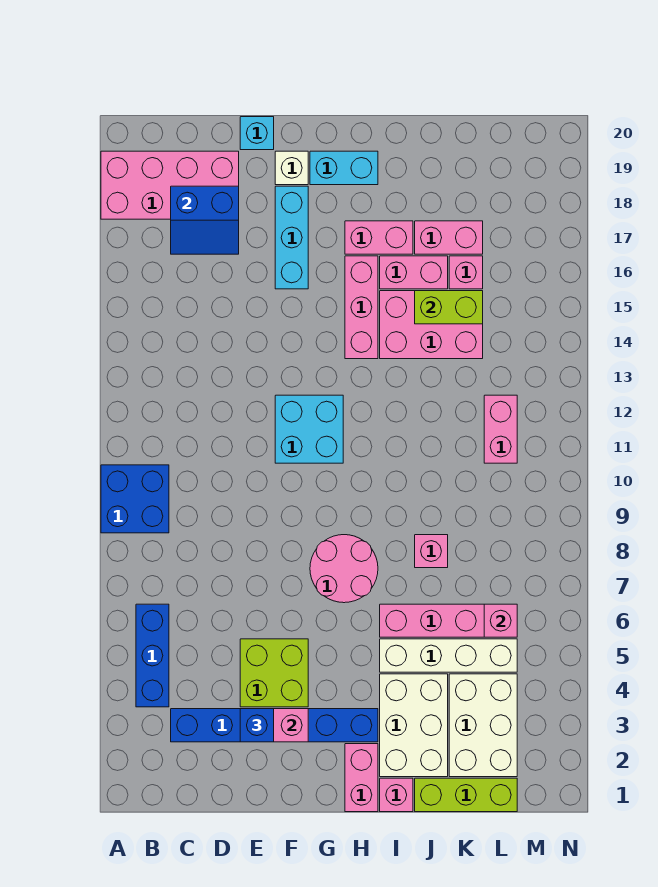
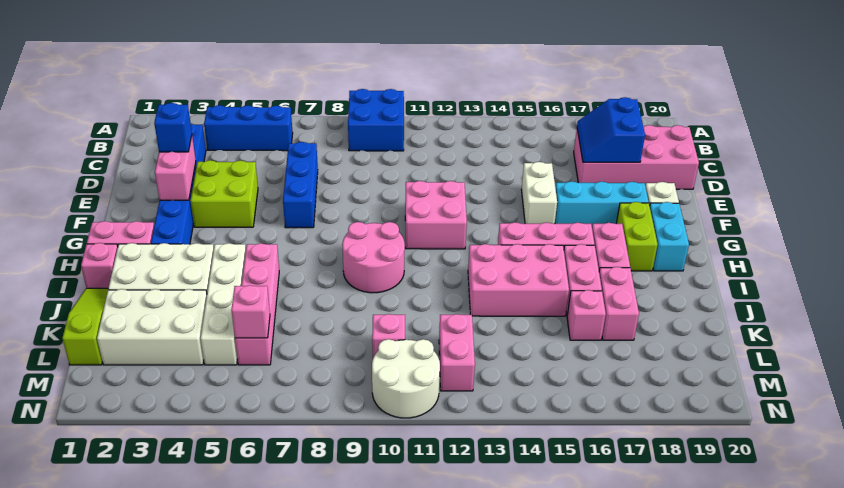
pink 2x4 brick [101,151,239,219] -> pink 2x4 brick turned to [574,125,699,189]
none -> blue 1x3 brick [283,142,318,228]
none -> white 1x2 brick [521,162,557,224]
cyan 1x1 brick [240,117,274,150] -> none
cyan 2x2 brick [275,395,343,463] -> pink 2x2 brick [405,181,467,249]
pink 2x2 round brick [310,535,378,603] -> pink 2x2 round brick moved to [342,222,405,293]
pink 2x3 brick [380,291,483,359] -> pink 2x3 brick turned to [468,244,569,316]
lime 1x3 brick [415,778,517,812] -> lime 1x3 slope [62,288,108,365]
pink 1x1 brick [415,535,448,568] -> pink 1x1 brick moved to [372,314,405,358]
lime 1x2 brick [415,291,483,324] -> lime 1x2 brick moved to [616,202,658,271]
pink 1x2 brick [484,395,517,463] -> pink 1x2 brick turned to [439,314,475,391]
none -> white 2x2 round brick [372,339,440,418]

